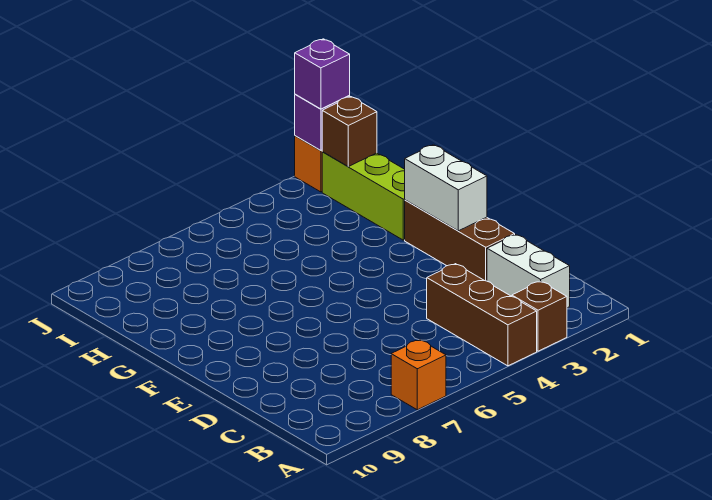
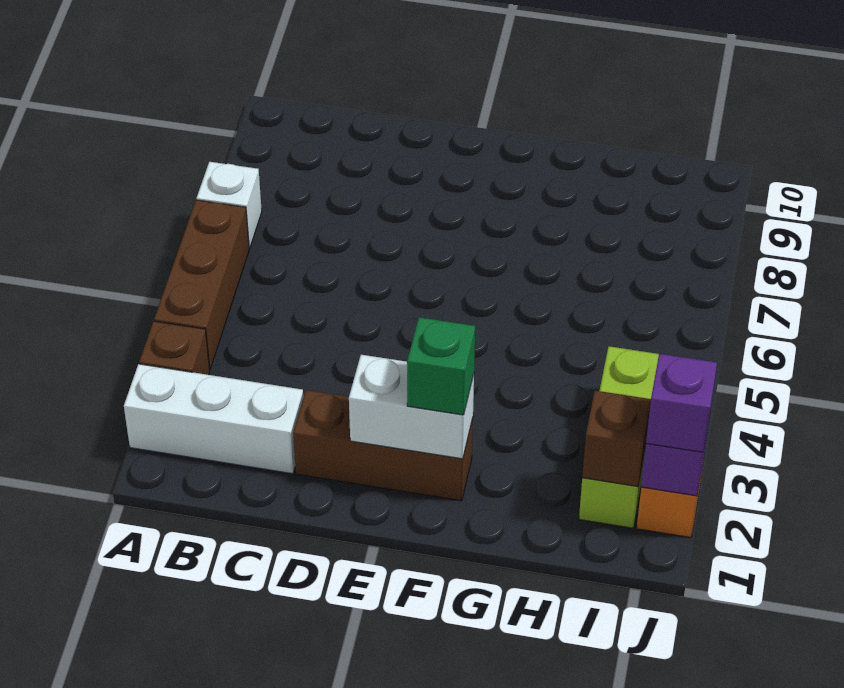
brown 1x3 brick [427,264,537,366] -> brown 1x3 brick turned to [154,200,249,369]
orange 1x1 brick [391,340,446,410] -> white 1x1 brick [196,162,262,248]
white 1x2 brick [487,235,570,308] -> white 1x3 brick [124,364,303,474]
none -> green 1x1 brick [407,317,475,415]
lime 1x3 brick [322,152,405,240] -> lime 1x3 brick turned to [579,346,659,528]

